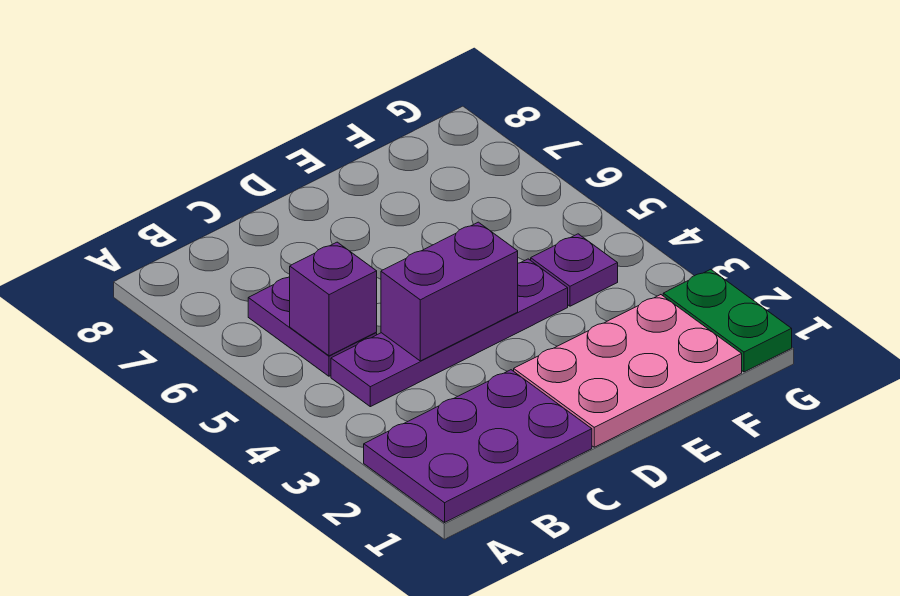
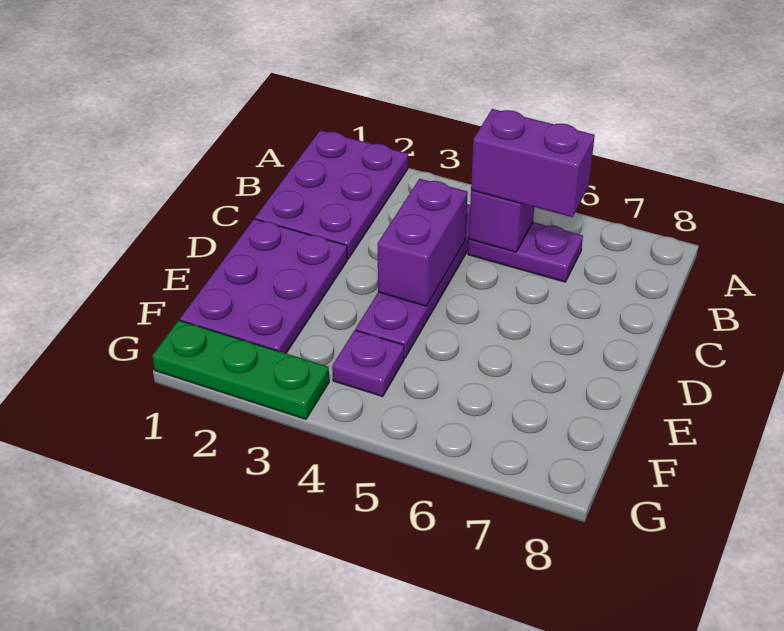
none -> purple 1x2 brick [471,109,595,217]
pink 2x3 plate [514,295,742,447] -> purple 2x3 plate [180,219,347,353]
green 1x2 plate [663,269,792,372] -> green 1x3 plate [152,320,329,419]

